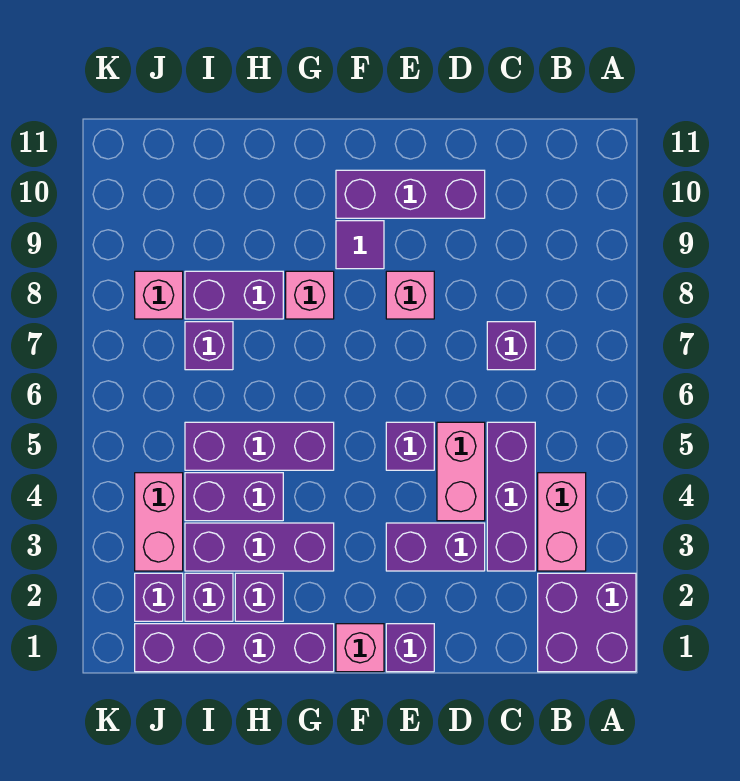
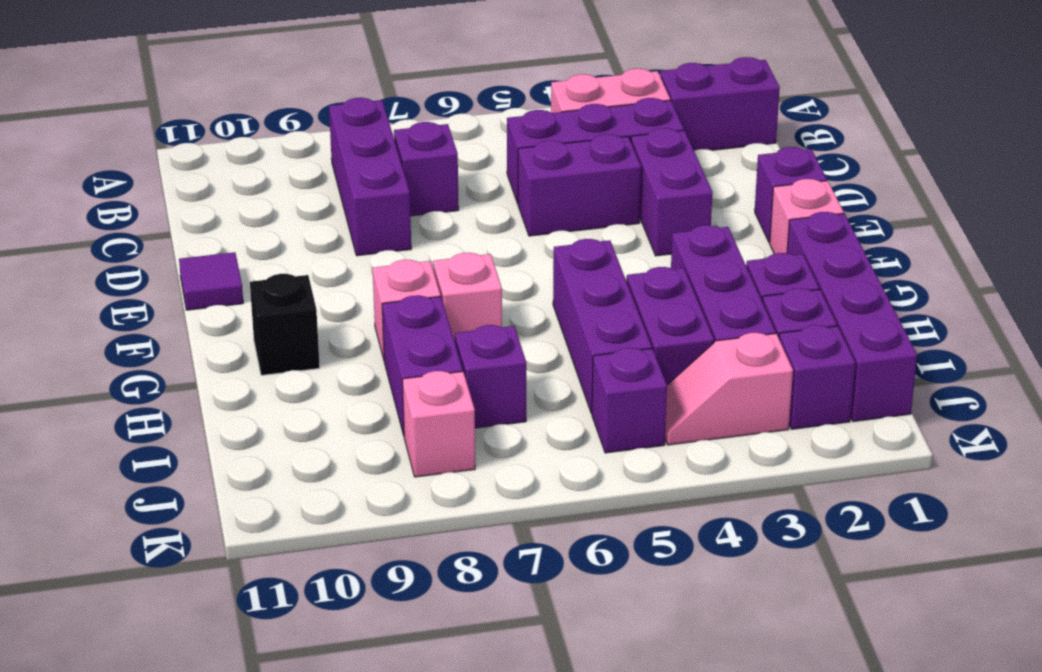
purple 2x2 brick [538,573,636,672] -> purple 1x2 brick [660,57,780,151]
pink 1x2 brick [437,422,485,521] -> purple 1x2 brick [518,134,641,236]
purple 1x3 brick [336,170,485,218] -> purple 1x3 brick moved to [329,98,411,256]
purple 1x1 brick [386,422,434,470] -> purple 1x1 brick moved to [592,348,667,453]
pink 1x1 brick [386,271,434,319] -> pink 1x1 brick moved to [433,253,502,342]
purple 1x1 tile [336,221,384,269] -> purple 1x1 tile moved to [179,252,243,310]
none -> black 1x1 brick [250,274,320,375]
pink 1x2 brick [135,473,183,571] -> pink 1x2 slope [665,333,793,445]

